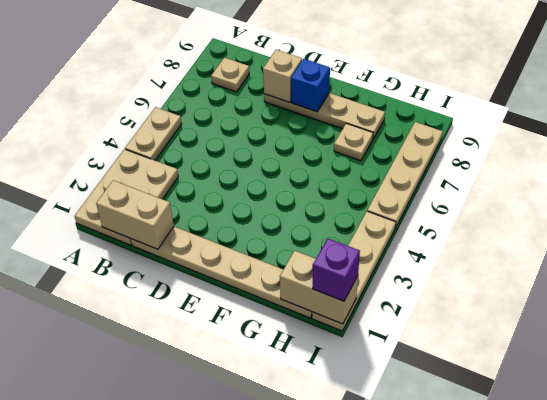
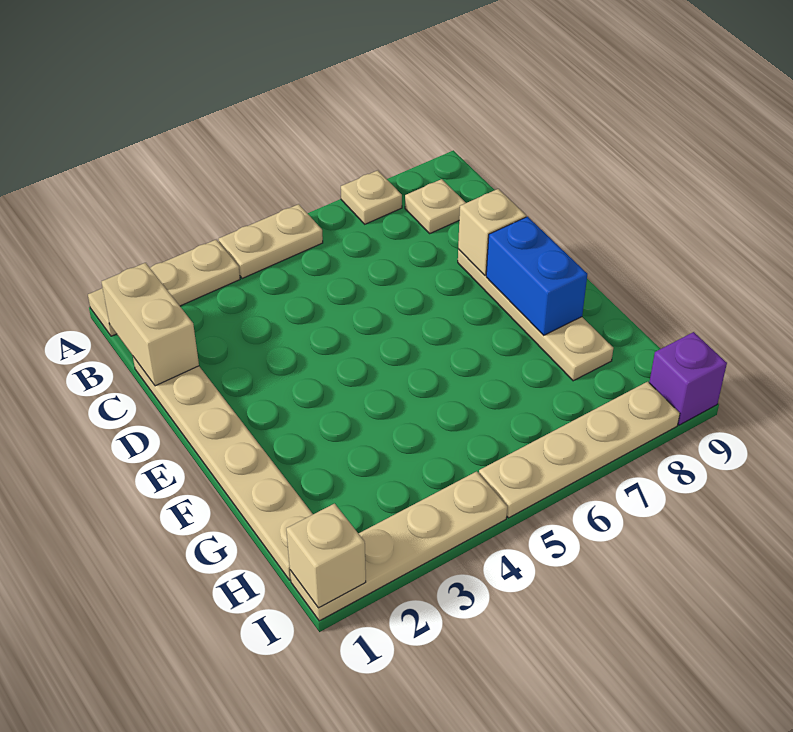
tan 2x3 plate [75,149,178,245] -> tan 1x3 plate [88,240,240,336]
blue 1x1 brick [291,59,330,112] -> blue 1x2 brick [486,217,587,335]
tan 1x1 plate [334,123,373,161] -> tan 1x1 plate moved to [341,170,402,224]
tan 1x2 brick [280,251,358,324] -> tan 1x1 brick [286,504,366,608]
purple 1x1 brick [313,239,360,301] -> purple 1x1 brick moved to [649,332,727,425]

